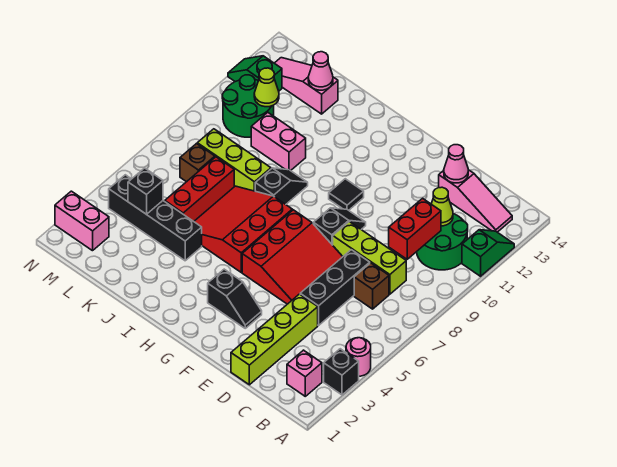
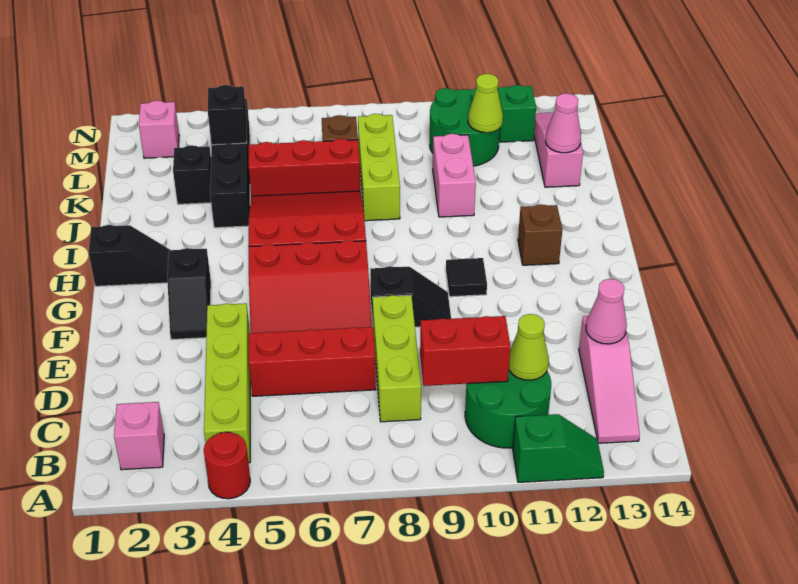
black 1x1 brick [324,349,359,395] -> black 1x1 brick moved to [173,145,211,204]
pink 1x1 round brick [346,338,371,376] -> red 1x1 round brick [204,432,250,499]
brown 1x1 brick [354,263,389,309] -> brown 1x1 brick moved to [518,204,562,265]
lime 1x4 brick [231,294,318,385] -> lime 1x4 brick turned to [204,303,250,463]
black 1x3 brick [300,250,370,325] -> red 1x3 brick [249,327,376,396]
black 1x2 slope [255,168,308,204] -> black 1x2 slope moved to [89,225,170,286]
pink 1x2 brick [55,191,109,251] -> pink 1x1 brick [139,101,179,158]

